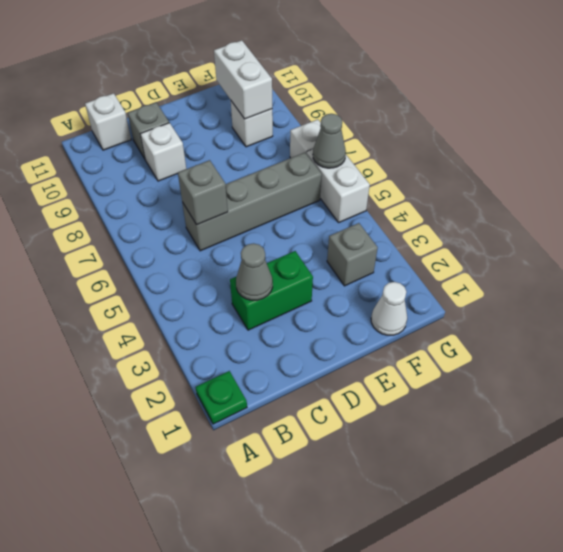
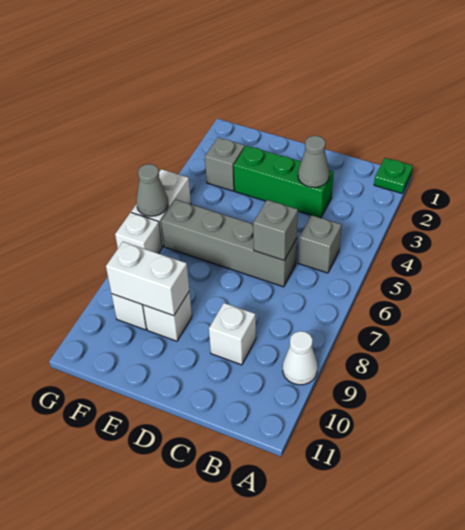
white 1x1 brick [85,93,131,150] -> white 1x1 brick moved to [143,291,192,341]
green 1x2 brick [230,251,313,330] -> green 1x3 brick [234,146,334,218]
grey 1x1 brick [128,103,169,159] -> grey 1x1 brick moved to [298,215,341,273]
white 1x1 cone [371,282,407,335] -> white 1x1 cone moved to [283,331,318,385]
white 1x2 brick [214,40,272,119] -> white 1x2 brick turned to [106,242,189,316]

